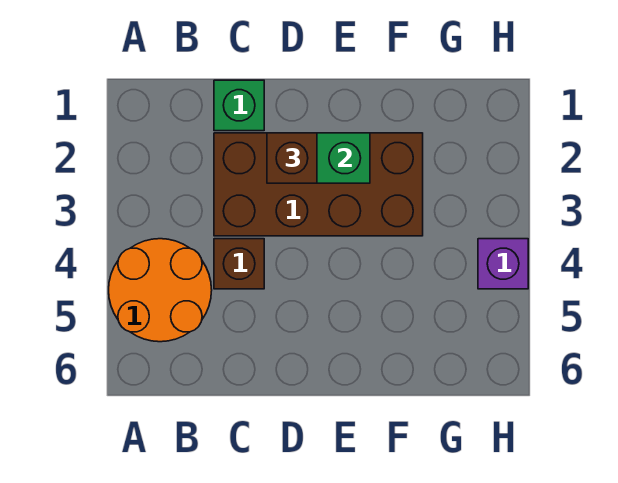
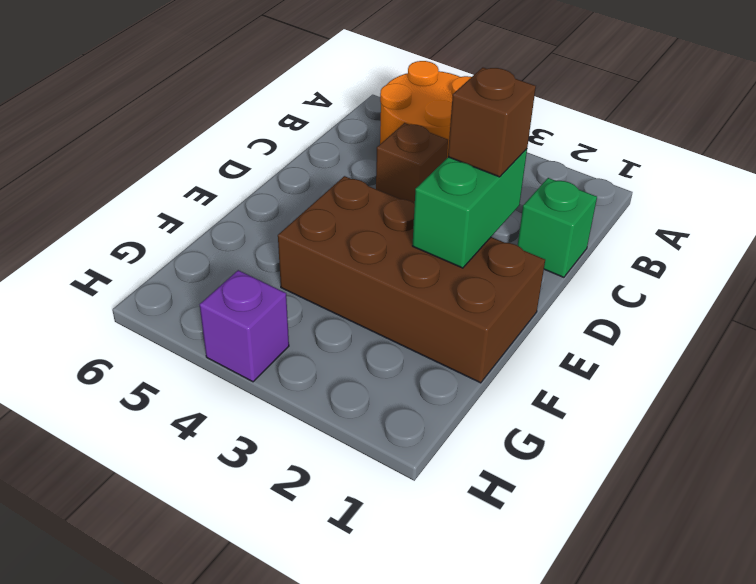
brown 2x4 brick [214,133,423,236] -> brown 2x4 brick turned to [278,176,545,383]

